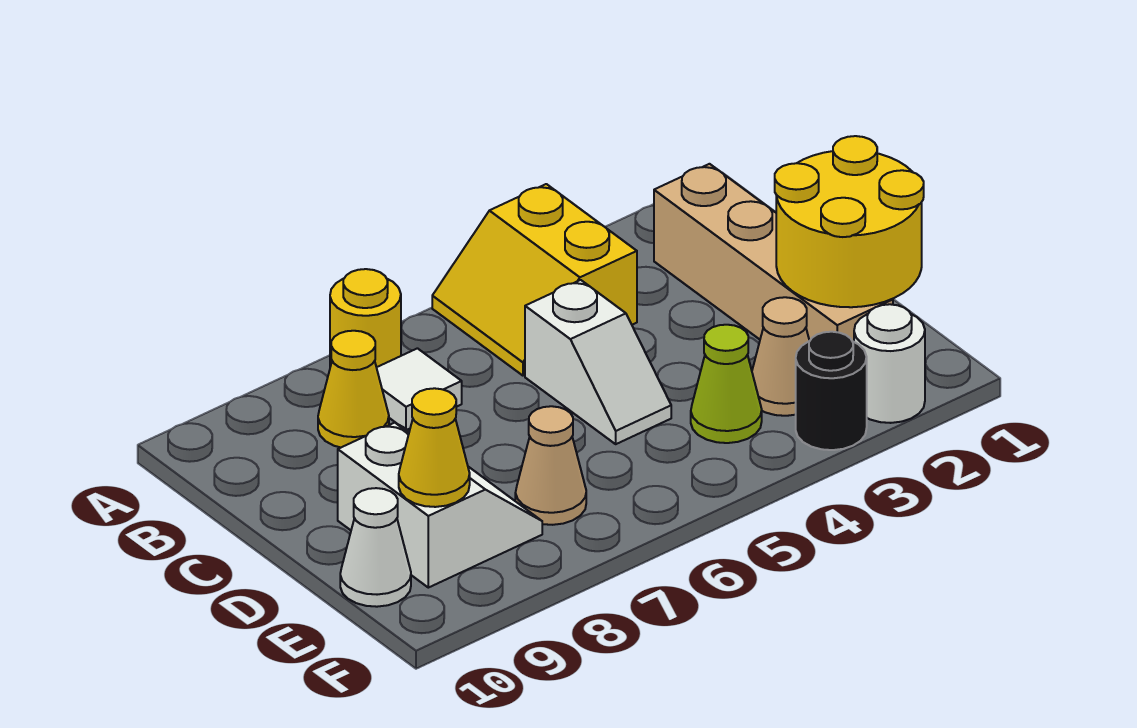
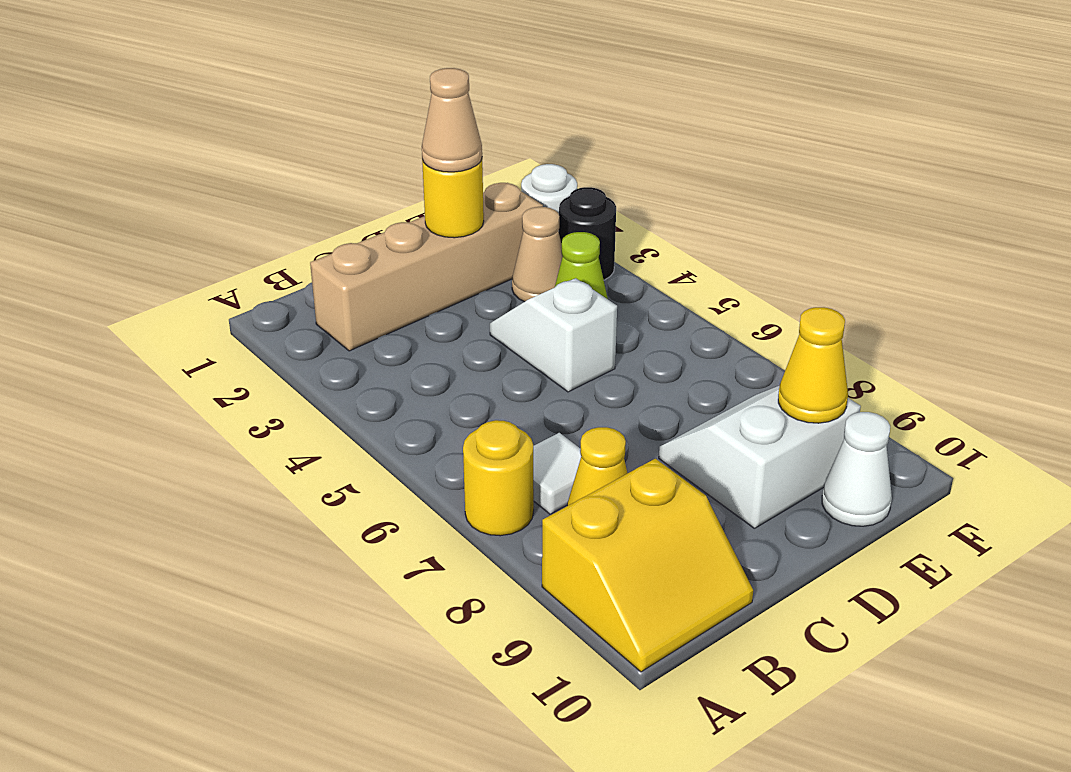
yellow 2x2 slope [432,184,637,376] -> yellow 2x2 slope moved to [542,459,753,672]
white 1x2 slope [525,280,671,444] -> white 1x2 slope turned to [490,278,617,392]
yellow 2x2 round brick [775,136,924,307] -> yellow 1x1 round brick [422,160,484,238]
tan 1x1 cone [515,406,586,525] -> tan 1x1 cone moved to [422,68,482,172]

